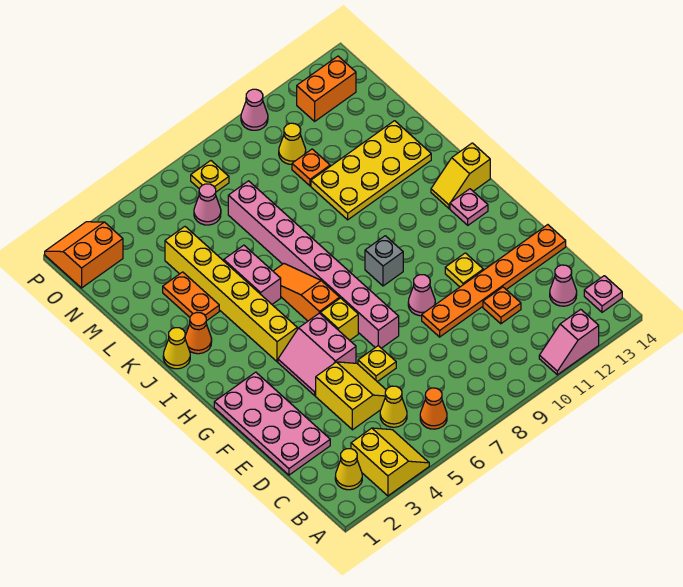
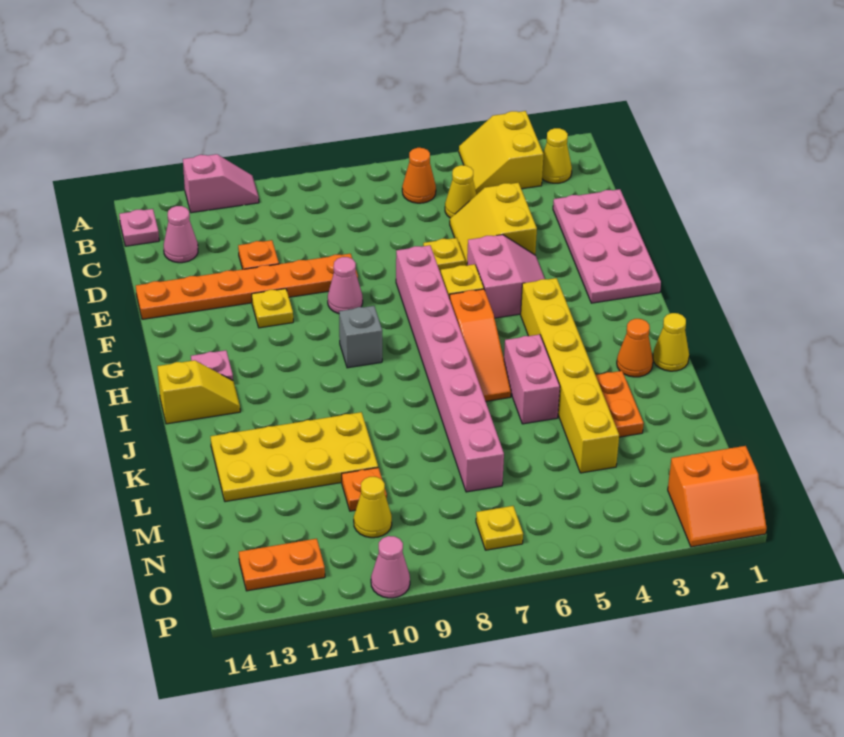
pink 1x1 cone [194,184,221,225] -> none
orange 1x2 brick [297,56,356,121] -> orange 1x2 plate [239,539,325,591]

